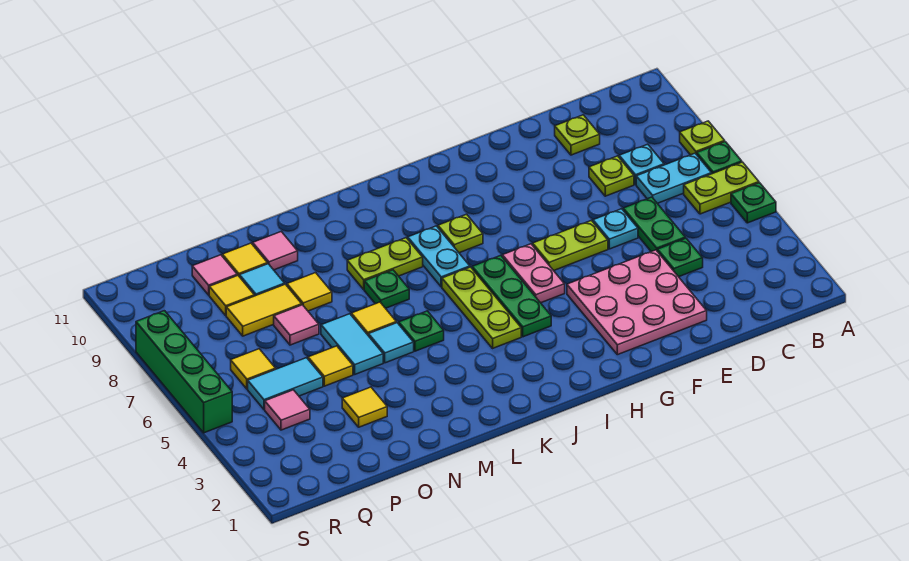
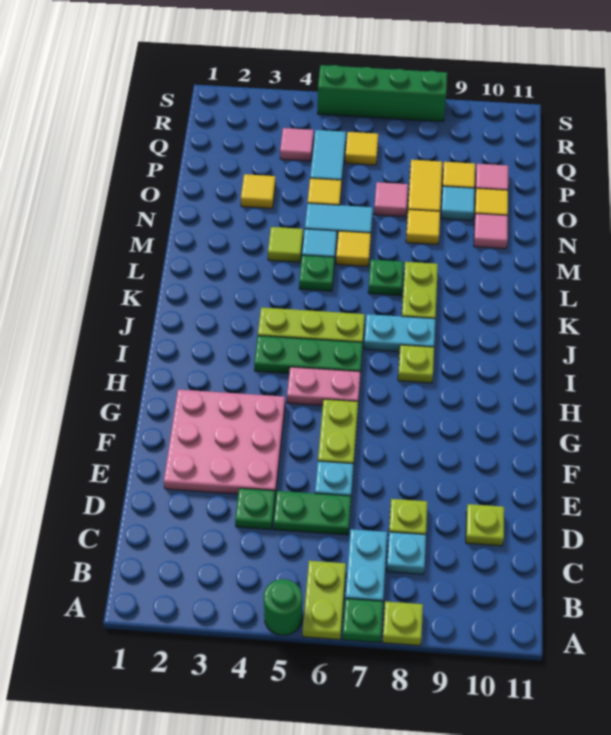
green 1x1 plate [731,183,776,223] -> green 1x1 round brick [264,579,302,635]
none -> lime 1x1 tile [268,227,303,262]

